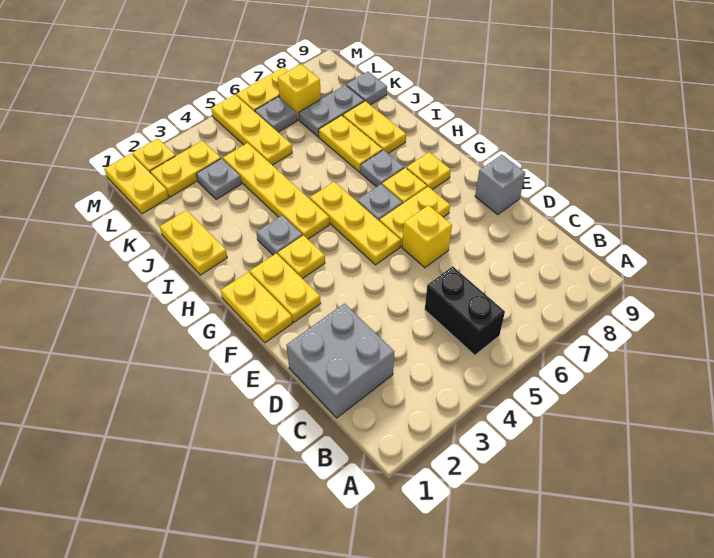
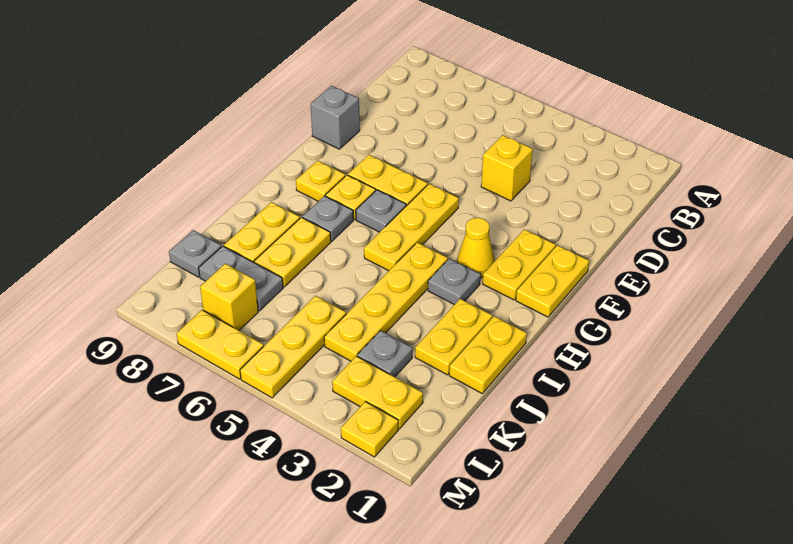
black 1x2 brick [425,266,505,355] -> none
grey 2x2 brick [286,304,394,418] -> none
yellow 1x1 brick [402,205,452,268] -> yellow 1x1 brick moved to [481,135,533,201]
yellow 1x1 plate [278,235,325,279] -> yellow 1x1 cone [457,218,494,278]
yellow 1x2 plate [105,154,169,214] -> yellow 1x2 plate moved to [415,299,492,375]
grey 1x1 plate [255,97,297,132] -> none

